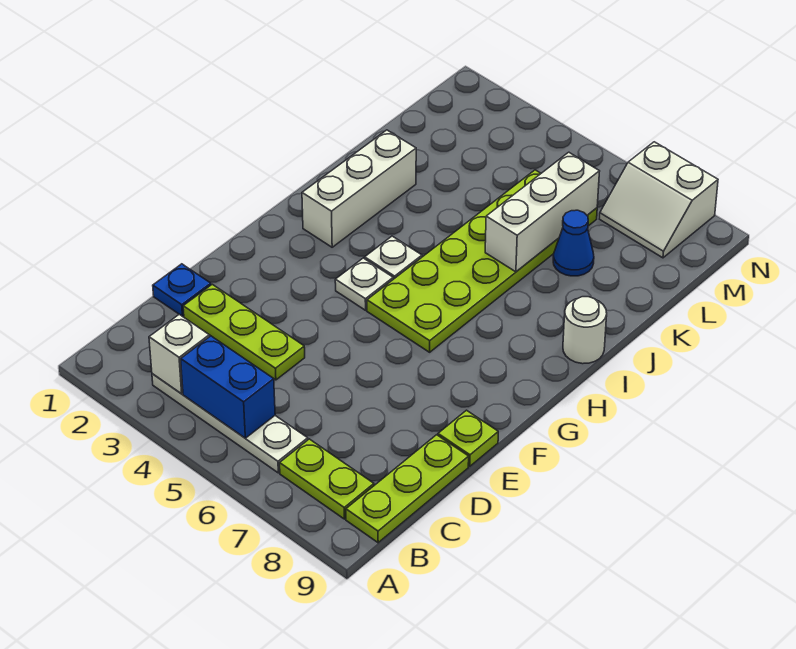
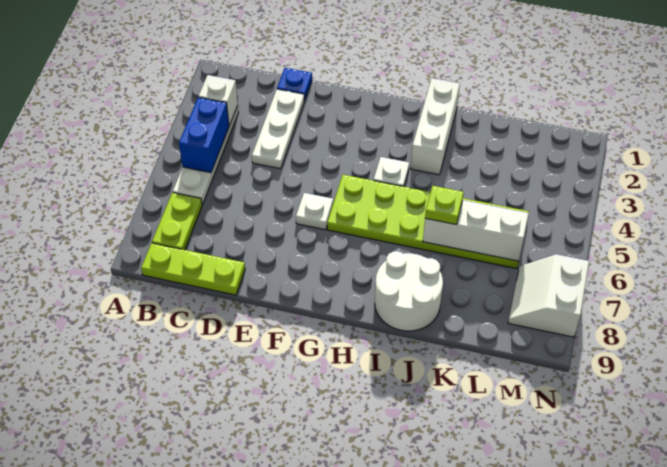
lime 1x3 plate [183,284,305,380] -> white 1x3 plate [252,89,304,169]
lime 1x1 plate [438,410,498,466] -> lime 1x1 plate moved to [425,186,464,225]
white 1x1 plate [335,258,393,310] -> white 1x1 plate moved to [296,193,333,230]
white 1x3 brick [302,130,416,247] -> white 1x3 brick turned to [411,78,460,175]
white 1x1 round brick [563,297,607,364] -> white 2x2 round brick [375,251,443,331]
blue 1x1 cone [553,210,594,276] -> none

